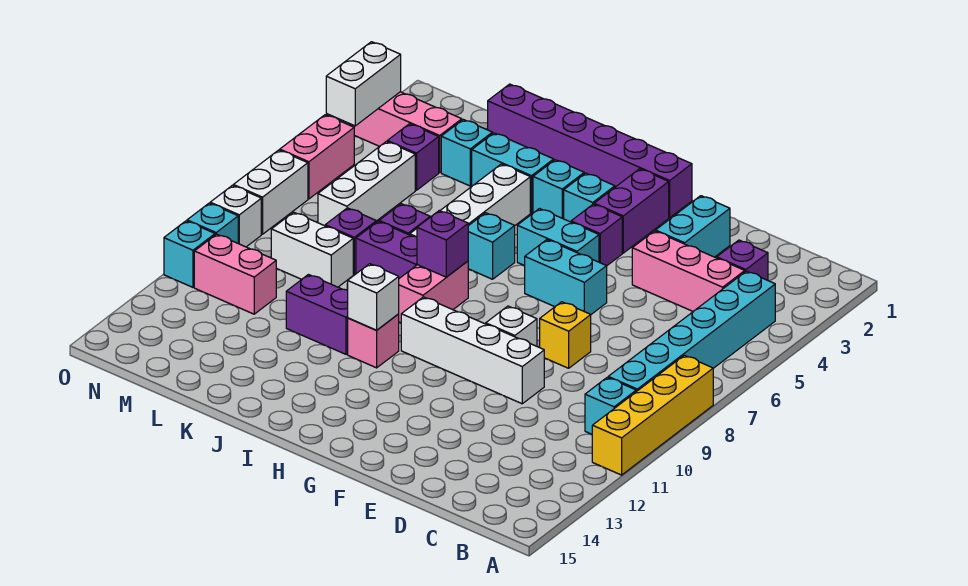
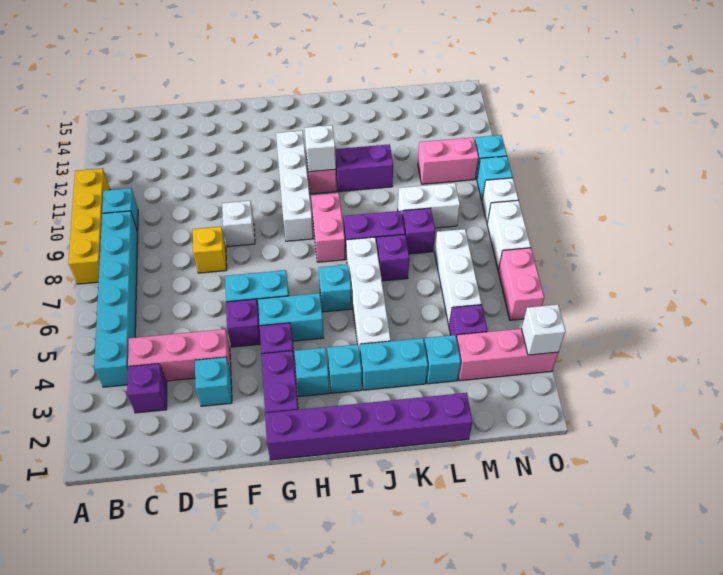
cyan 1x2 brick [656,196,730,257] -> cyan 1x1 brick [195,357,232,406]
white 1x4 brick [401,297,544,404] -> white 1x4 brick turned to [276,131,313,241]
purple 1x1 brick [417,211,468,277] -> purple 1x1 brick moved to [226,299,261,347]
white 1x2 brick [326,42,401,126] -> white 1x1 brick [521,305,566,355]

